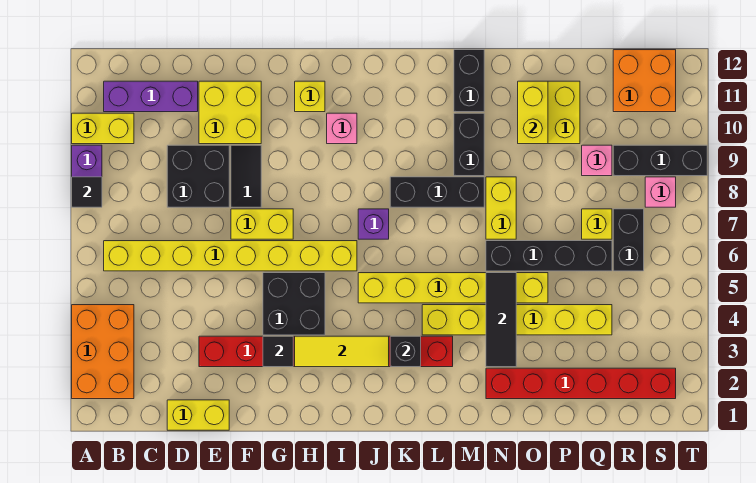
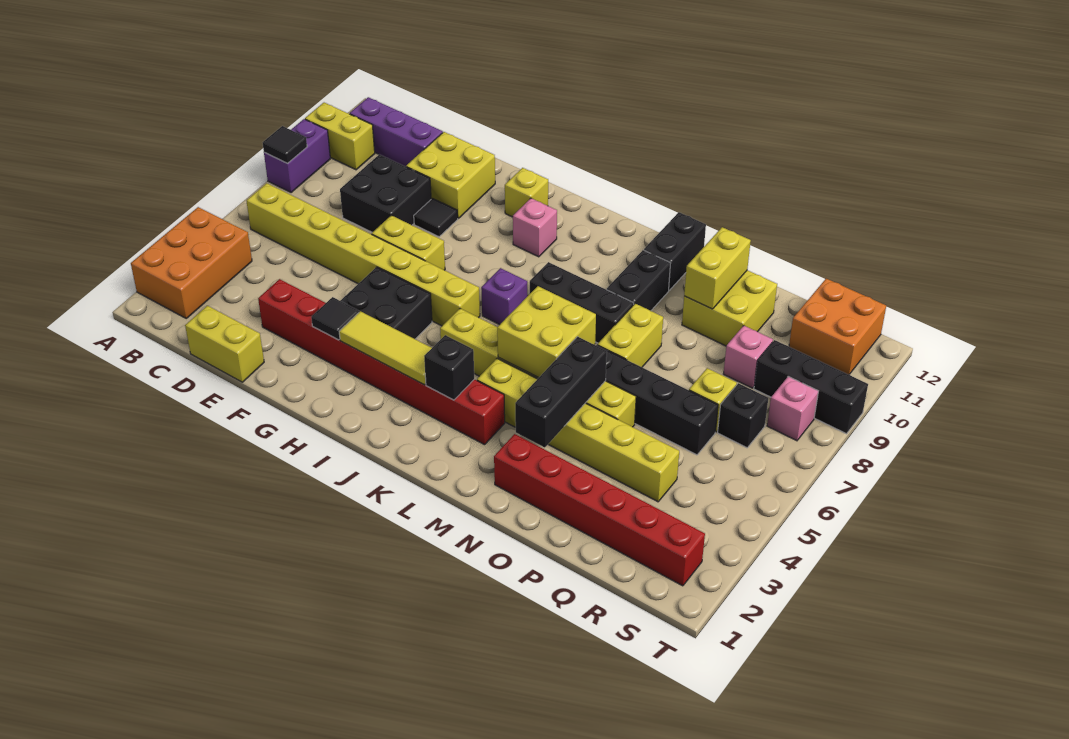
black 1x2 tile [231,145,261,207] -> black 1x1 tile [414,198,458,237]
none -> yellow 2x2 brick [497,286,596,378]
black 1x3 tile [486,273,516,367] -> black 1x3 brick [515,337,607,448]
black 1x2 brick [613,209,644,271] -> black 1x1 brick [718,383,768,448]

